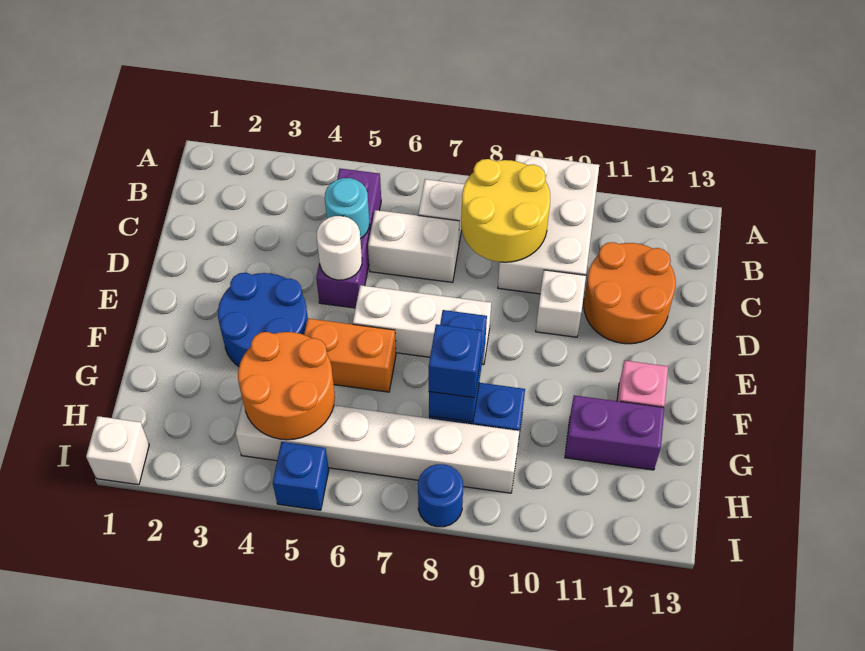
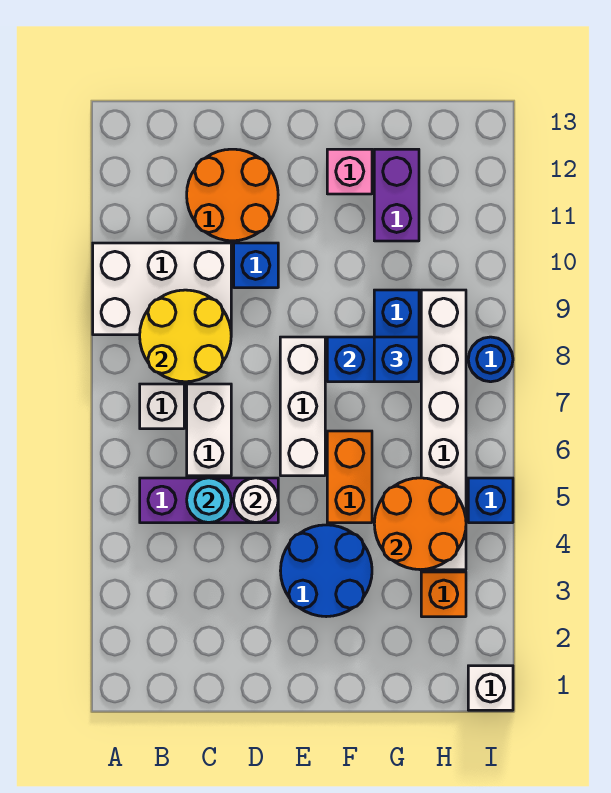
white 1x1 brick [536,270,586,337] -> blue 1x1 brick [234,243,278,288]
none -> orange 1x1 brick [421,572,466,617]

